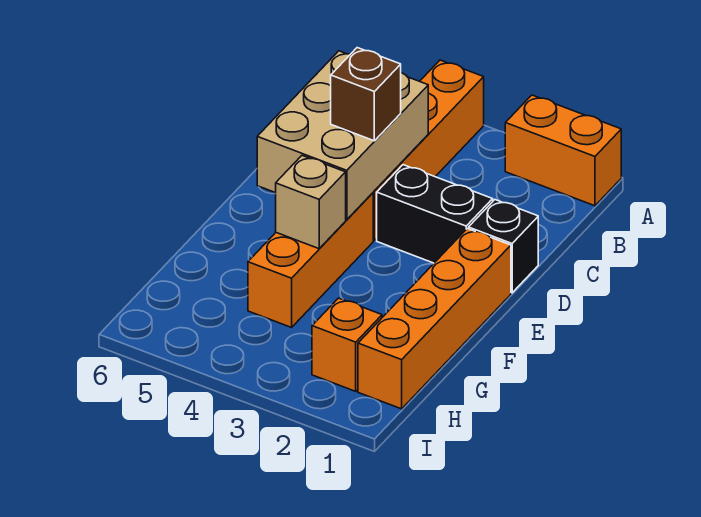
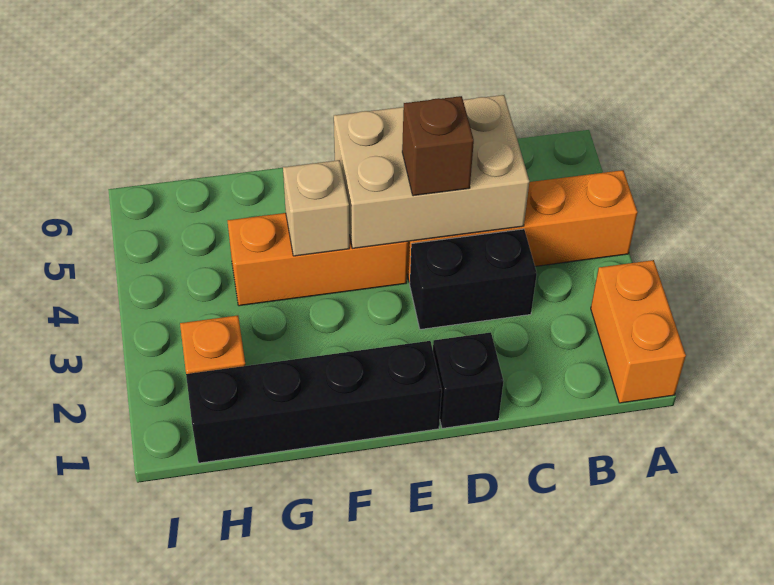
black 1x2 brick [377,165,493,263] -> black 1x2 brick turned to [410,229,537,329]
orange 1x4 brick [358,229,511,409] -> black 1x4 brick [186,341,442,463]

